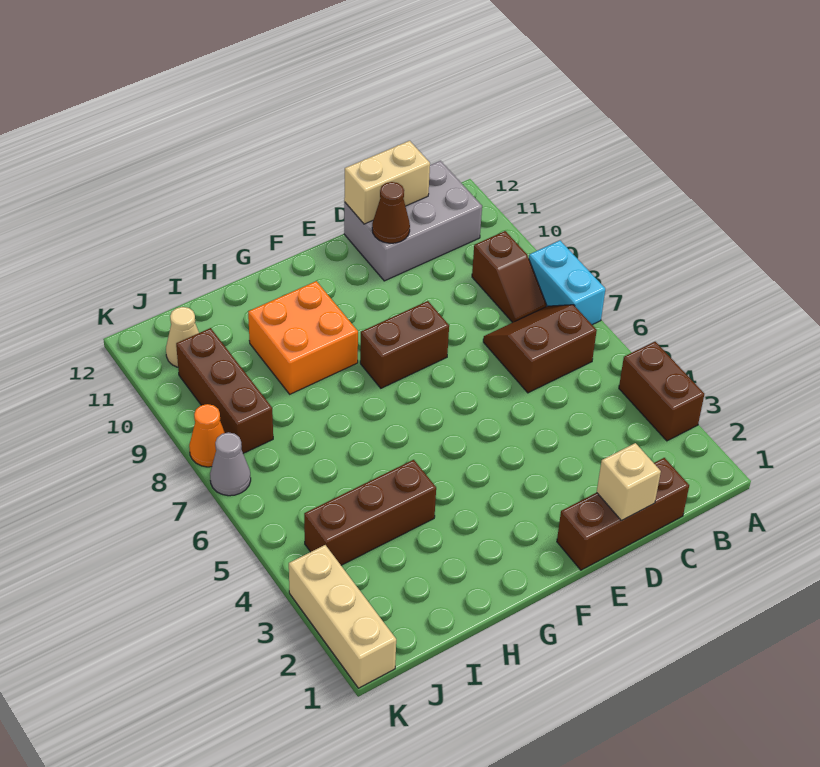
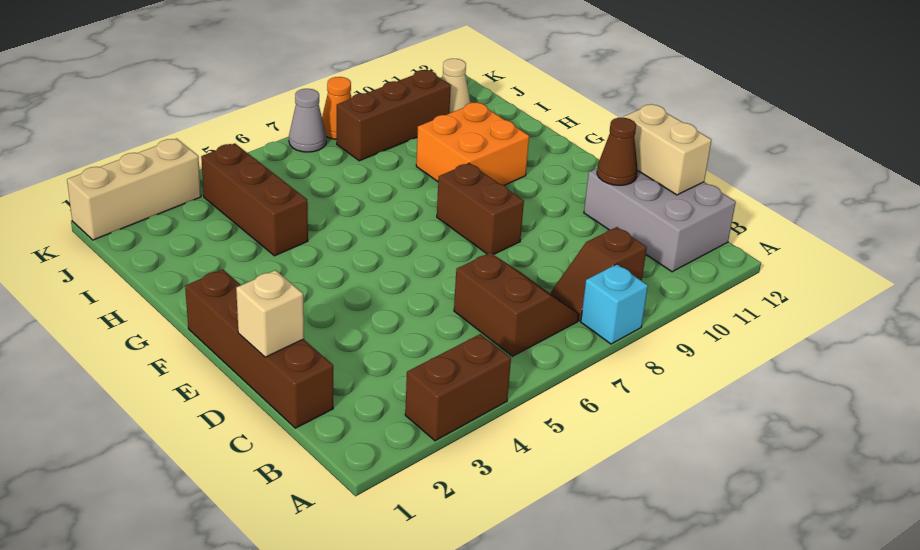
cyan 1x2 brick [529,241,605,325] -> cyan 1x1 brick [581,264,648,344]
brown 1x3 brick [557,458,689,570] -> brown 1x4 brick [185,270,333,428]

